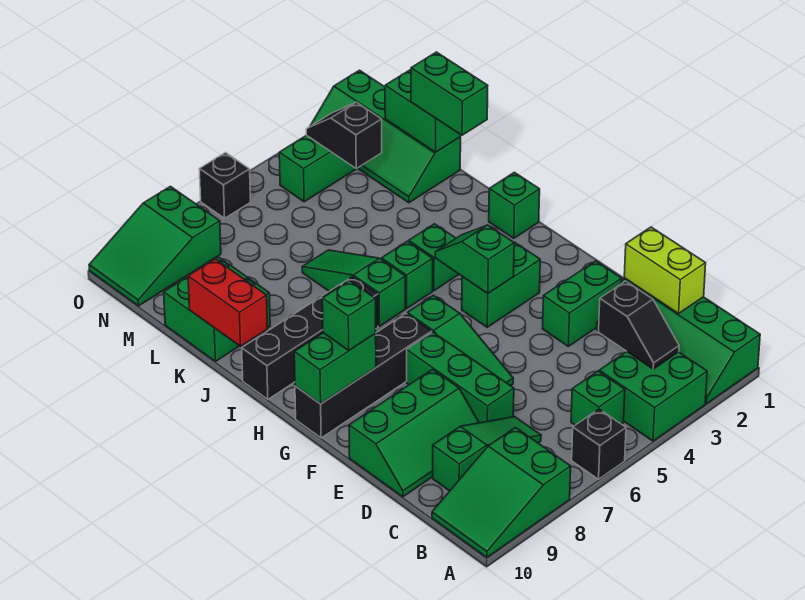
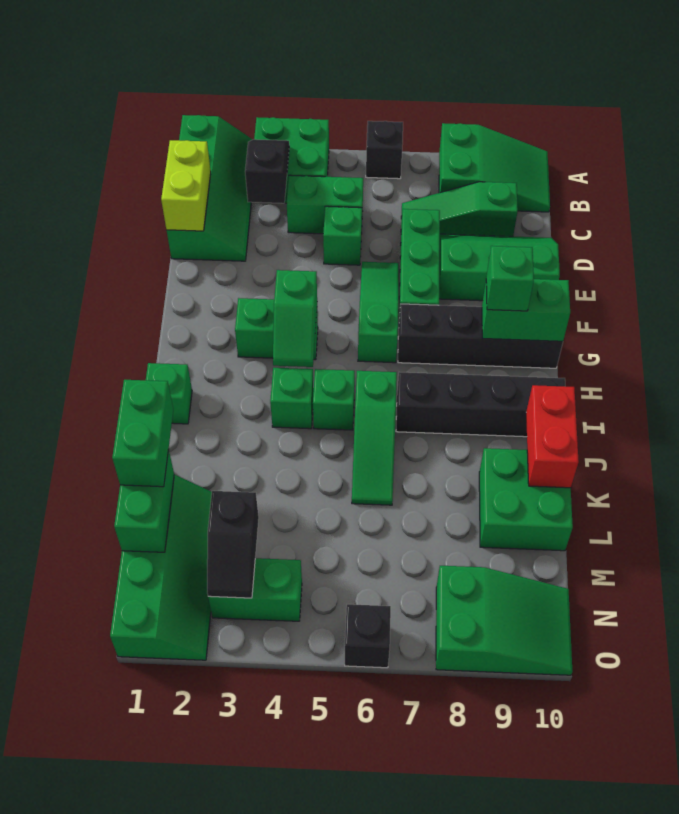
green 1x1 brick [571,371,625,425] -> green 1x1 brick moved to [323,206,362,265]
green 1x2 brick [542,261,622,346] -> green 1x2 brick moved to [287,175,363,234]

